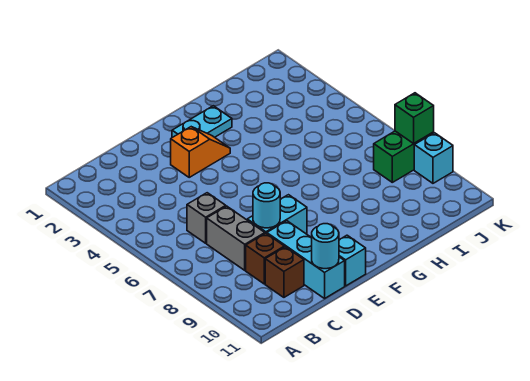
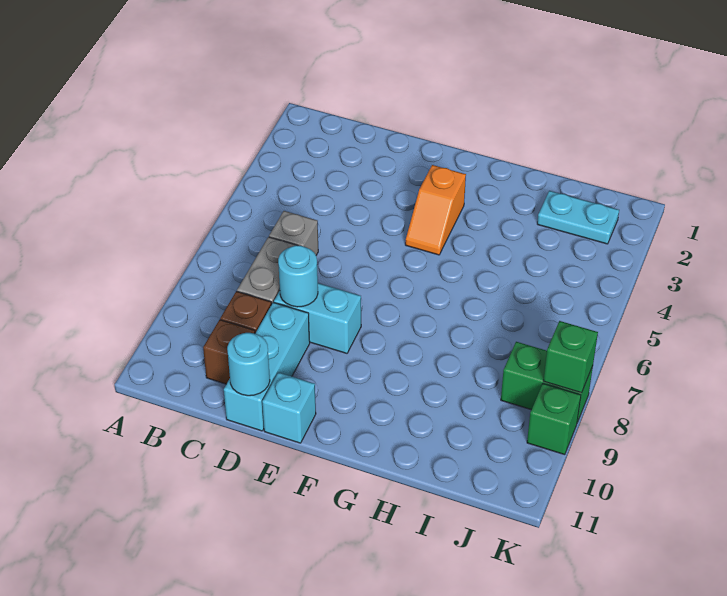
orange 1x2 slope [171,127,230,177] -> orange 1x2 slope turned to [405,165,466,255]
cyan 1x2 plate [172,106,232,138] -> cyan 1x2 plate moved to [537,191,619,244]
cyan 1x1 brick [414,133,453,183] -> green 1x1 brick [527,383,581,455]

